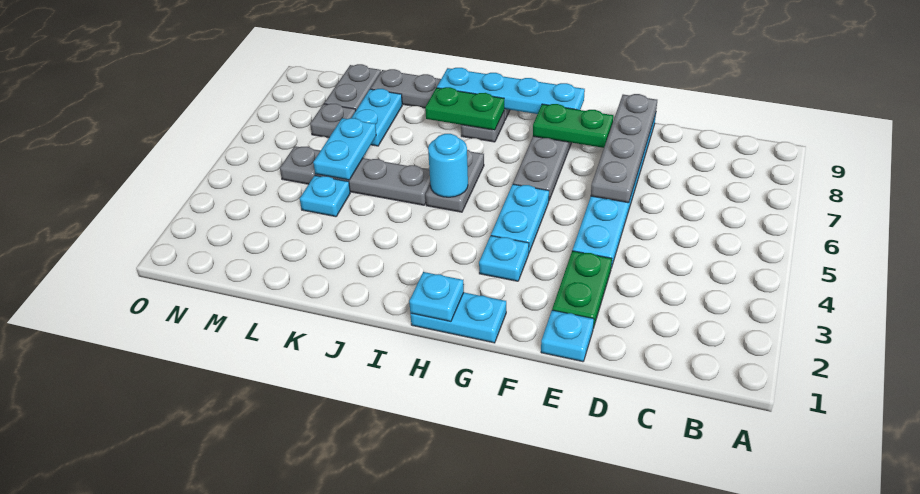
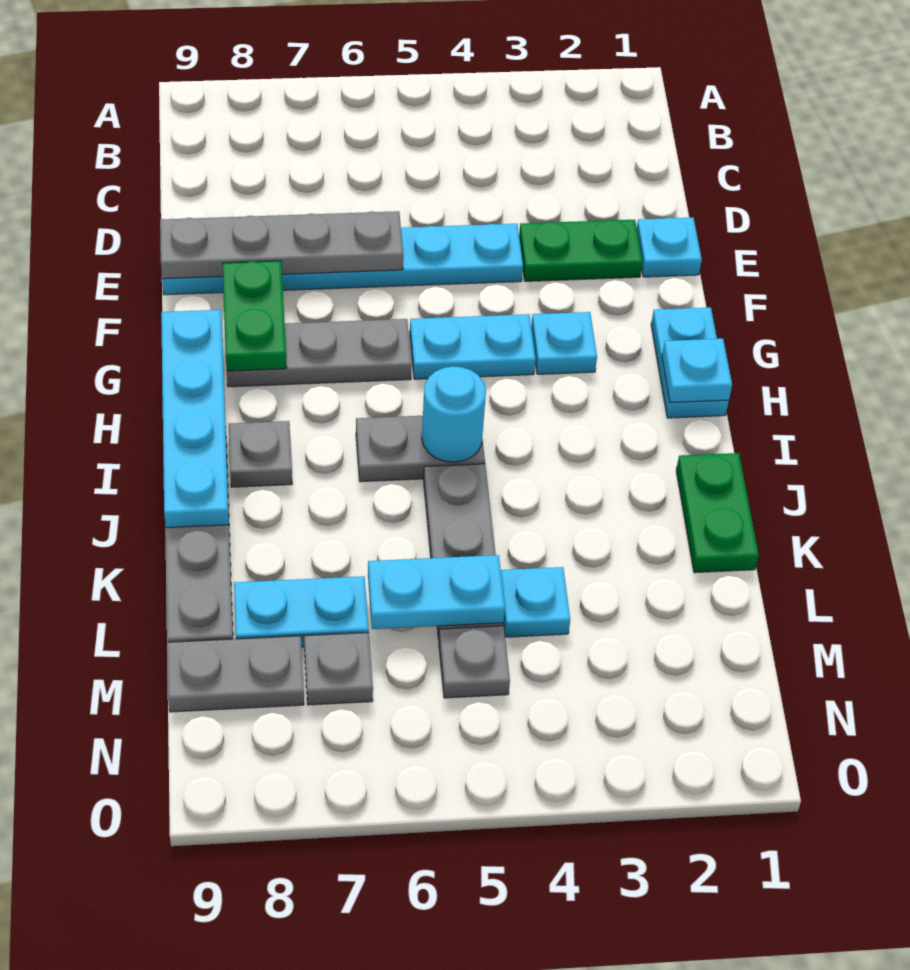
green 1x2 plate [425,87,504,130] -> green 1x2 plate moved to [676,453,759,573]

